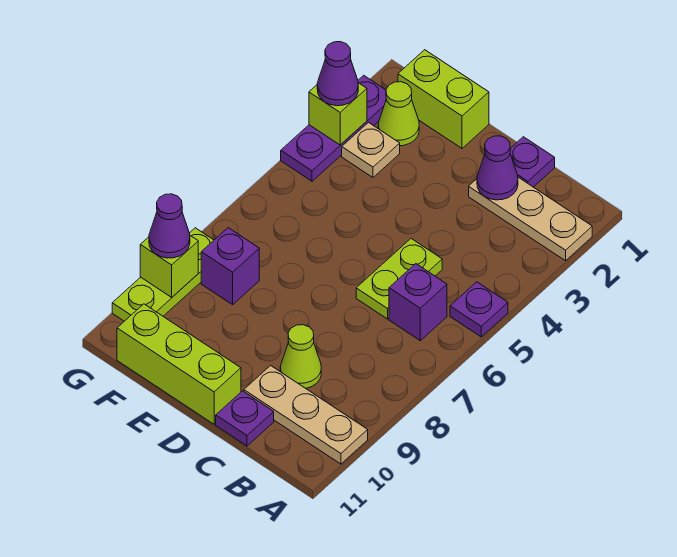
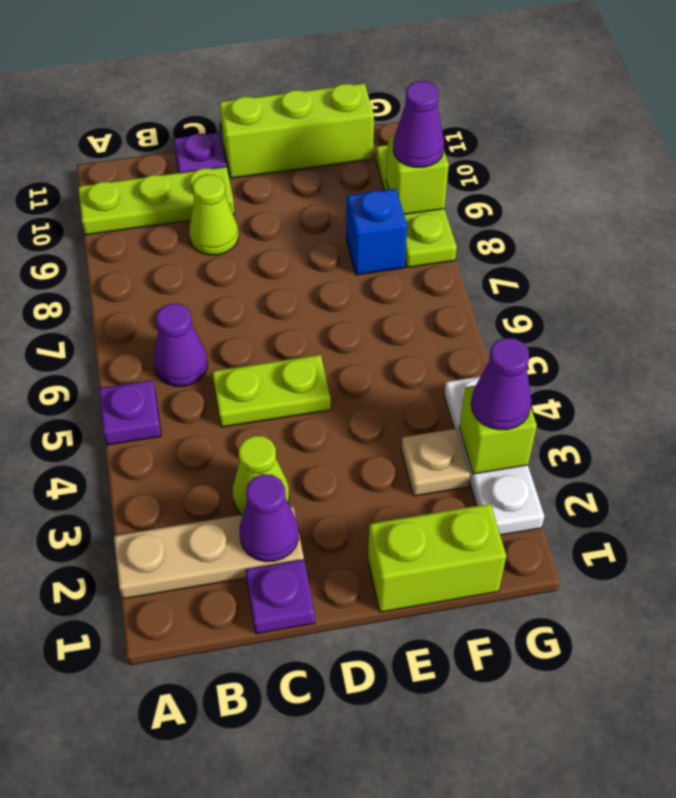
tan 1x3 plate [244,366,368,464] -> lime 1x3 plate [78,167,235,235]
purple 1x1 brick [389,264,447,341] -> purple 1x1 cone [154,303,207,386]
lime 1x2 plate [356,239,442,319] -> lime 1x2 plate turned to [212,355,331,427]
lime 1x1 cone [378,82,419,146] -> lime 1x1 cone moved to [233,436,289,515]
purple 1x1 brick [201,228,259,305] -> blue 1x1 brick [346,189,407,275]
purple 1x3 plate [281,75,386,181] -> white 1x3 plate [444,376,544,535]

